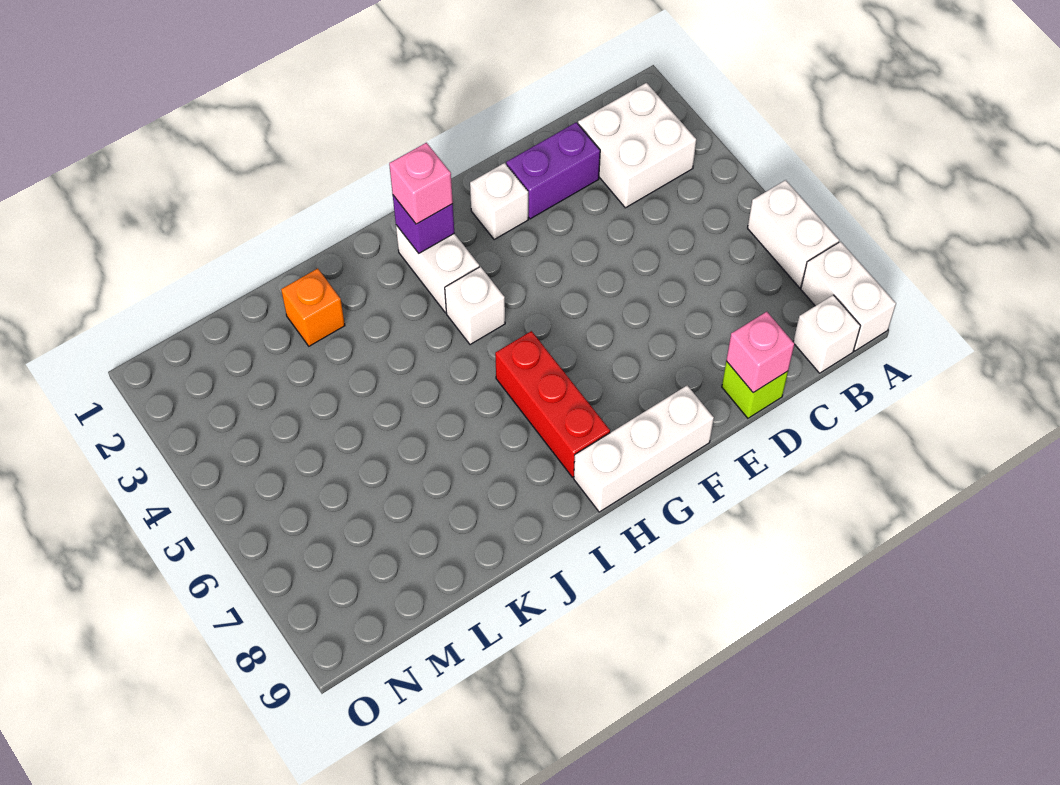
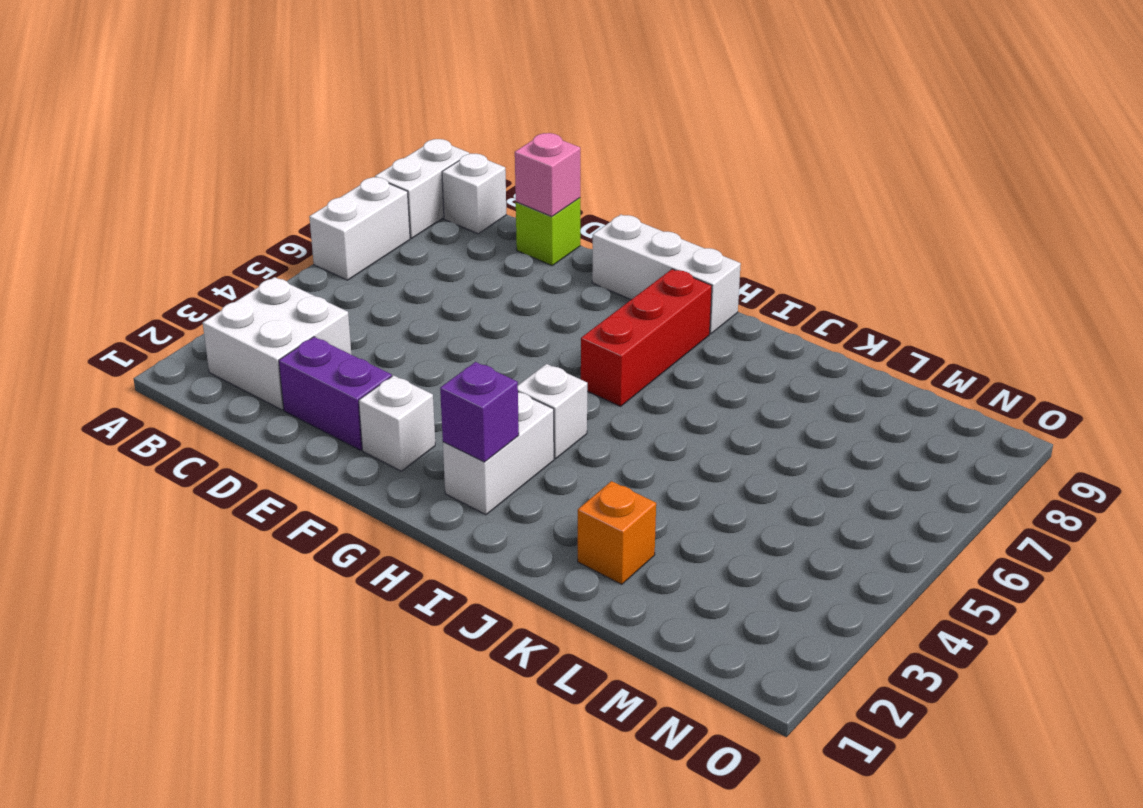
pink 1x1 brick [389,143,453,224] -> none

